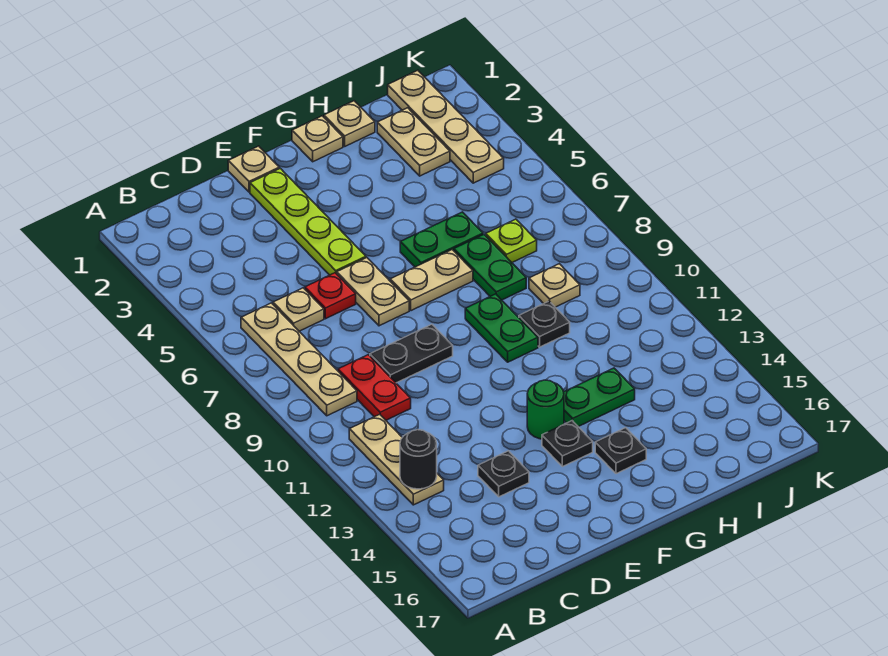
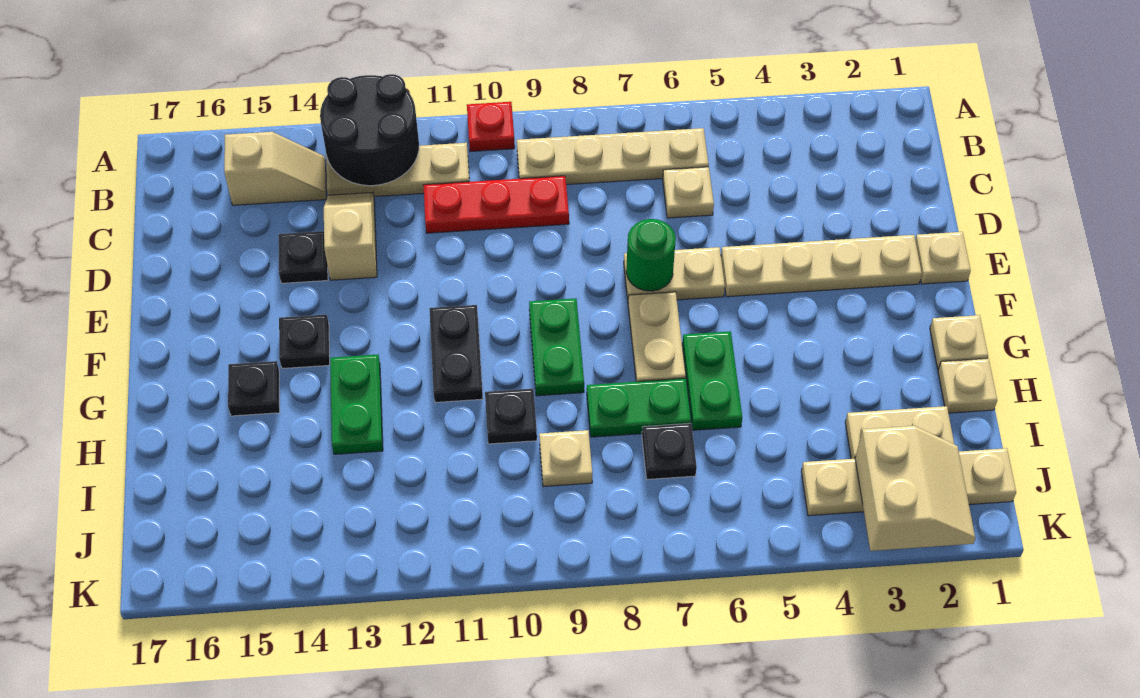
black 1x1 round brick [400,430,437,489] -> black 2x2 round brick [320,74,419,186]
none -> tan 1x2 slope [224,132,326,205]
red 1x2 plate [338,355,411,420] -> red 1x3 plate [423,176,569,233]
none -> tan 1x2 slope [324,193,377,280]
red 1x1 plate [305,273,356,319] -> red 1x1 plate moved to [467,102,515,152]
black 1x2 plate [370,324,453,383] -> black 1x2 plate moved to [429,305,483,402]
lime 1x4 plate [250,168,366,275] -> tan 1x4 plate [721,235,922,297]
green 1x1 round brick [527,380,564,439] -> green 1x1 round brick moved to [626,219,676,291]
green 1x2 plate [465,294,538,362] -> green 1x2 plate turned to [529,298,584,396]
lime 1x1 plate [486,219,537,262] -> black 1x1 plate [642,423,697,479]
none -> tan 2x2 slope [855,426,975,551]

